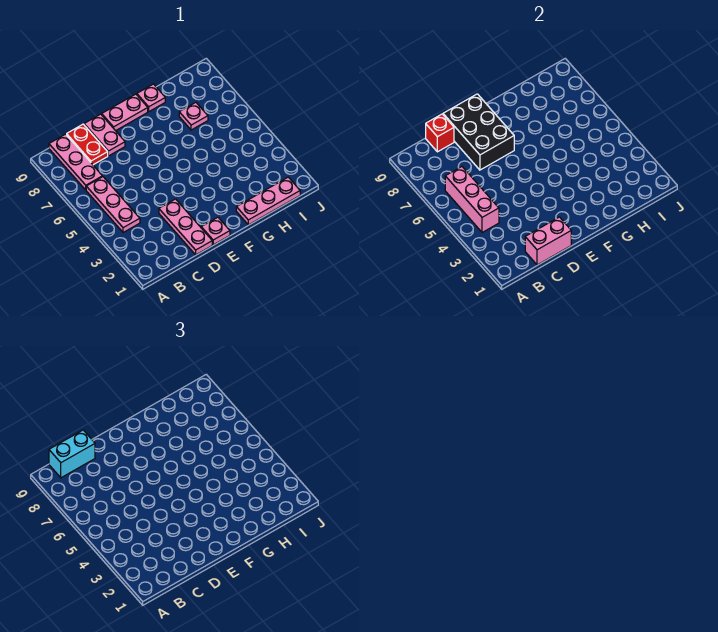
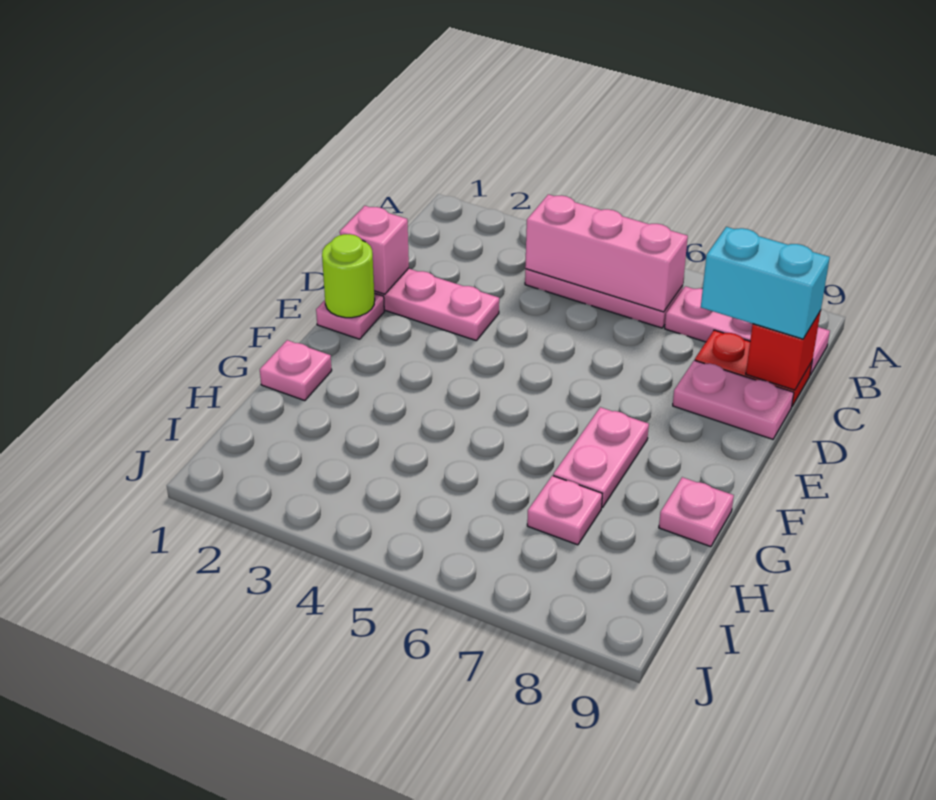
cyan 1x2 brick [49,430,95,478] -> cyan 1x2 brick turned to [701,227,830,339]
pink 1x2 brick [525,217,571,265] -> pink 1x1 brick [340,206,409,294]
black 2x3 brick [443,94,514,170] -> none
none -> lime 1x1 round brick [322,234,375,318]
pink 1x2 plate [102,94,148,131] -> pink 1x2 plate moved to [553,407,649,508]
pink 1x3 plate [236,177,300,225] -> pink 1x1 plate [260,340,332,401]

